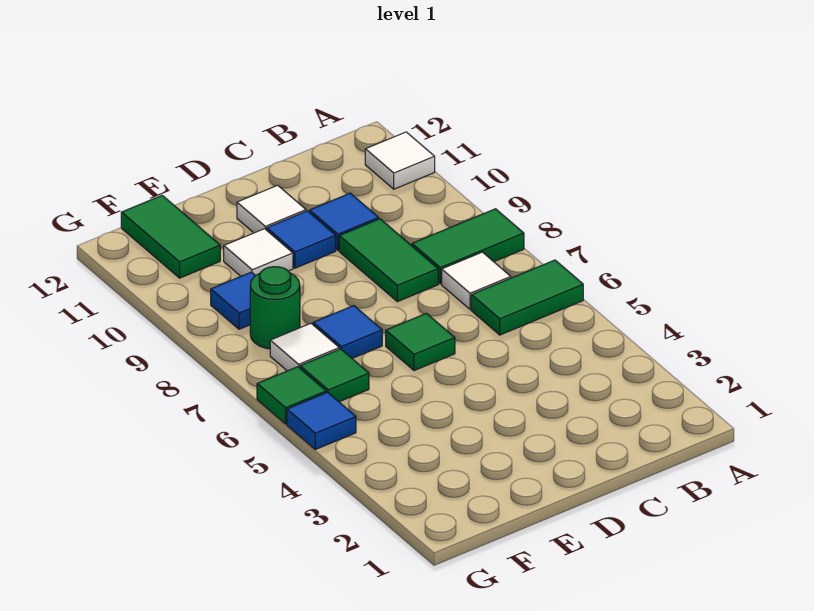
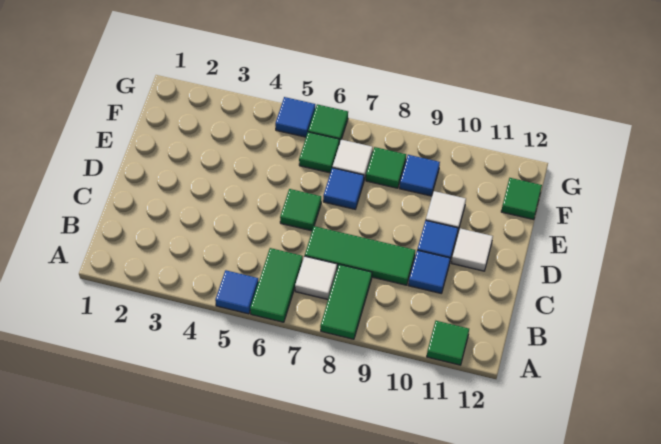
none -> blue 1x1 tile [215,270,259,314]
white 1x1 tile [365,132,435,189] -> green 1x1 tile [427,321,469,365]
green 1x2 tile [339,219,438,302] -> green 1x3 tile [305,226,415,285]
green 1x1 round brick [250,267,300,349] -> green 1x1 tile [366,147,406,188]
green 1x2 tile [121,195,220,278] -> green 1x1 tile [501,178,542,220]

